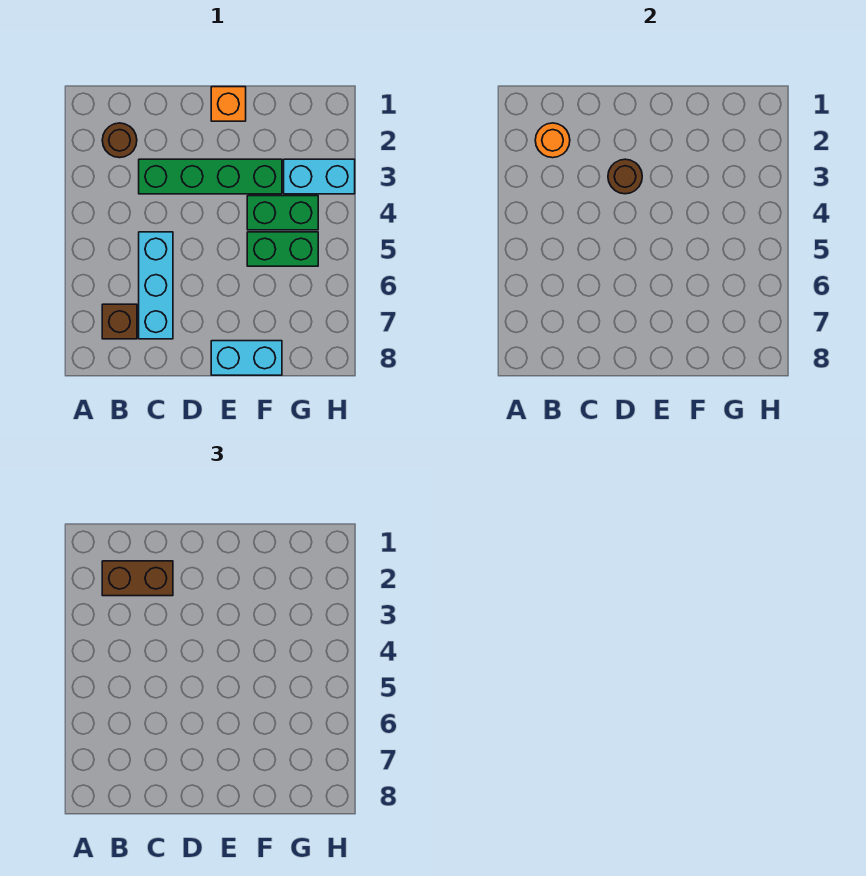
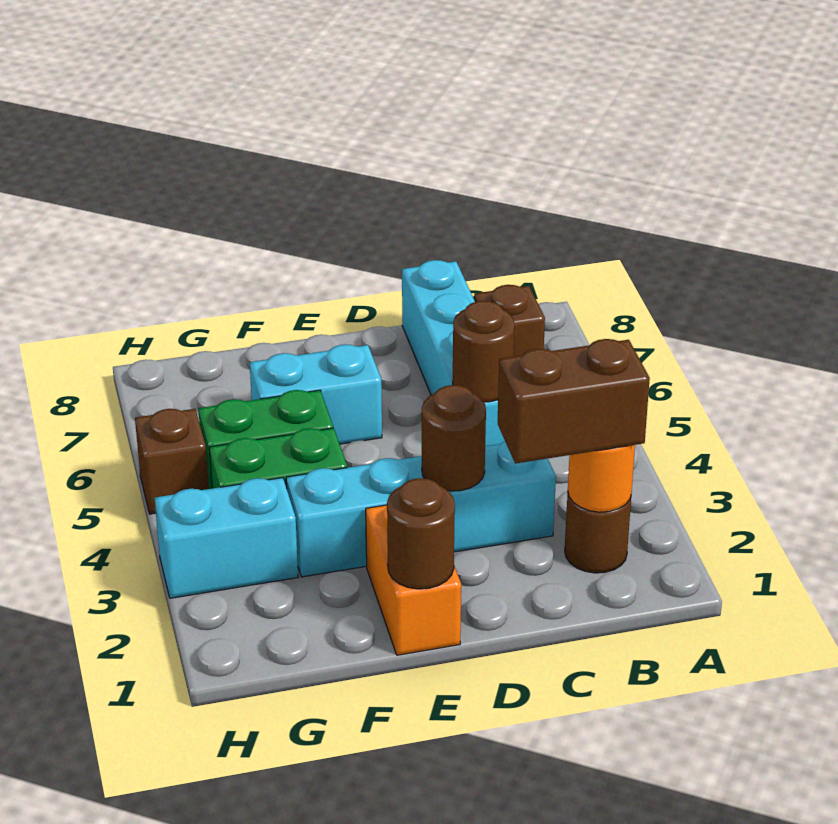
green 1x4 brick [139,159,282,194] -> cyan 1x4 brick [286,441,556,577]
cyan 1x3 brick [139,232,173,339] -> cyan 1x4 brick [402,260,505,446]
none -> brown 1x1 round brick [453,301,514,402]
orange 1x1 brick [211,87,246,121] -> orange 1x2 brick [366,505,461,655]
none -> brown 1x1 round brick [387,478,455,589]
cyan 1x2 brick [211,341,282,375] -> cyan 1x2 brick moved to [250,344,382,444]
none -> brown 1x1 brick [135,409,209,514]

